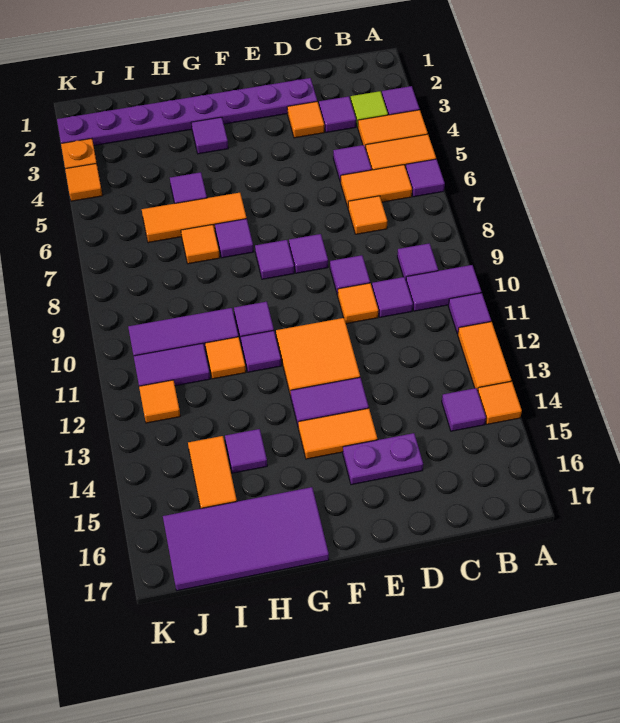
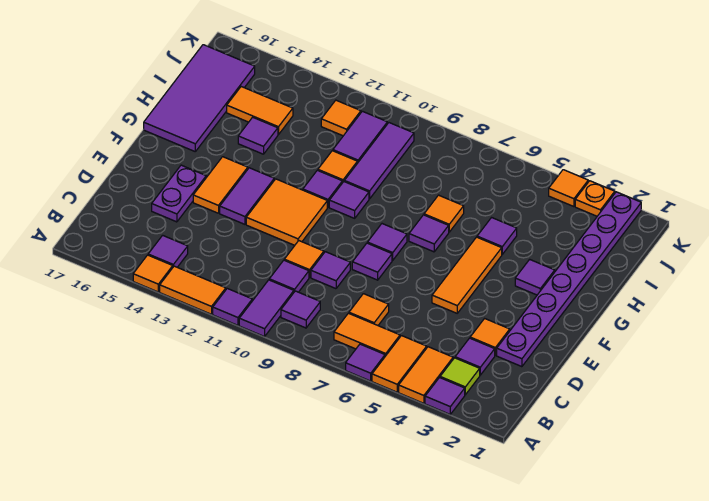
orange 1x2 tile [341,165,412,207] -> orange 1x2 tile turned to [334,313,400,356]
purple 1x1 tile [333,145,371,182] -> none
orange 1x3 tile [142,193,247,243] -> orange 1x3 tile moved to [432,237,502,313]

